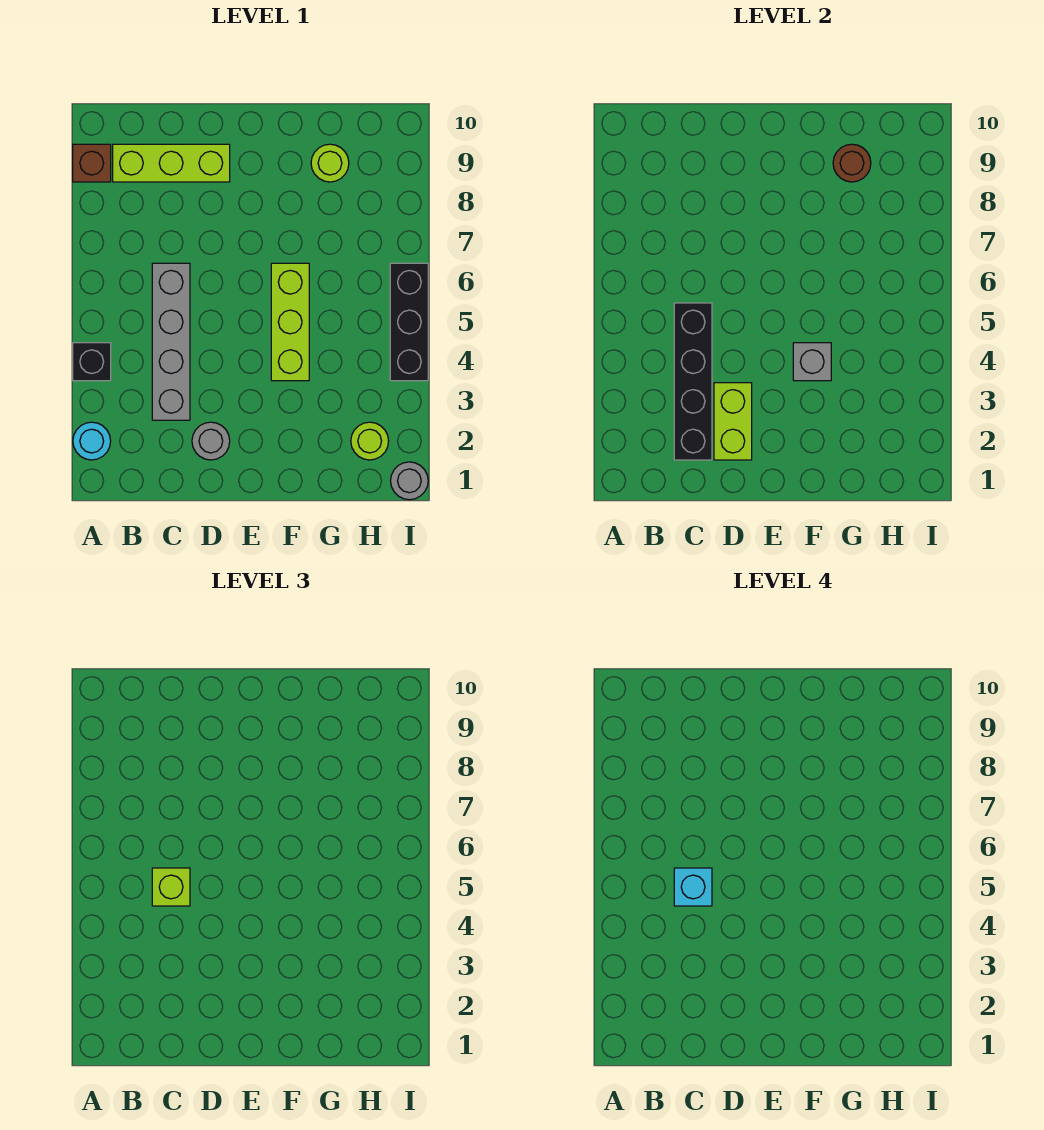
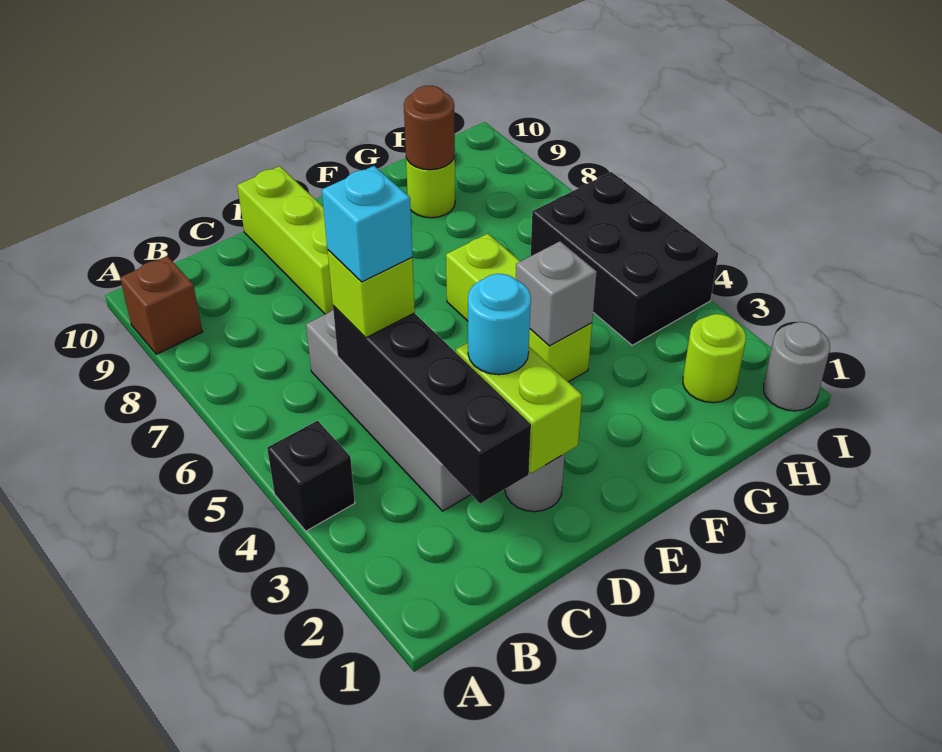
cyan 1x1 round brick [73,422,111,460] -> cyan 1x1 round brick moved to [468,274,531,375]
lime 1x3 brick [113,144,230,182] -> lime 1x3 brick turned to [237,166,333,314]
black 1x3 brick [390,263,428,381] -> black 2x3 brick [531,172,718,345]

